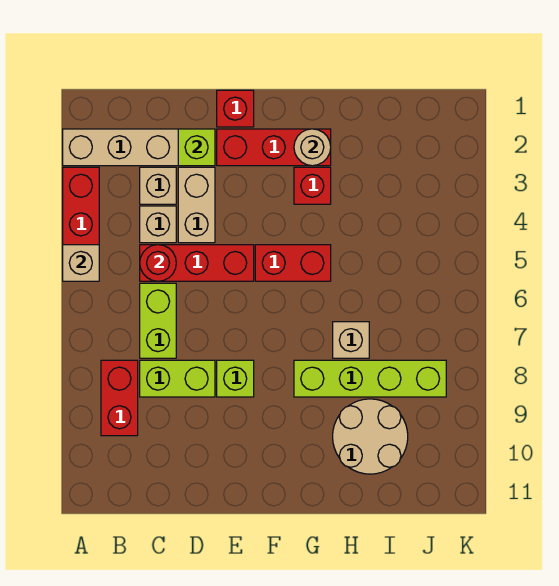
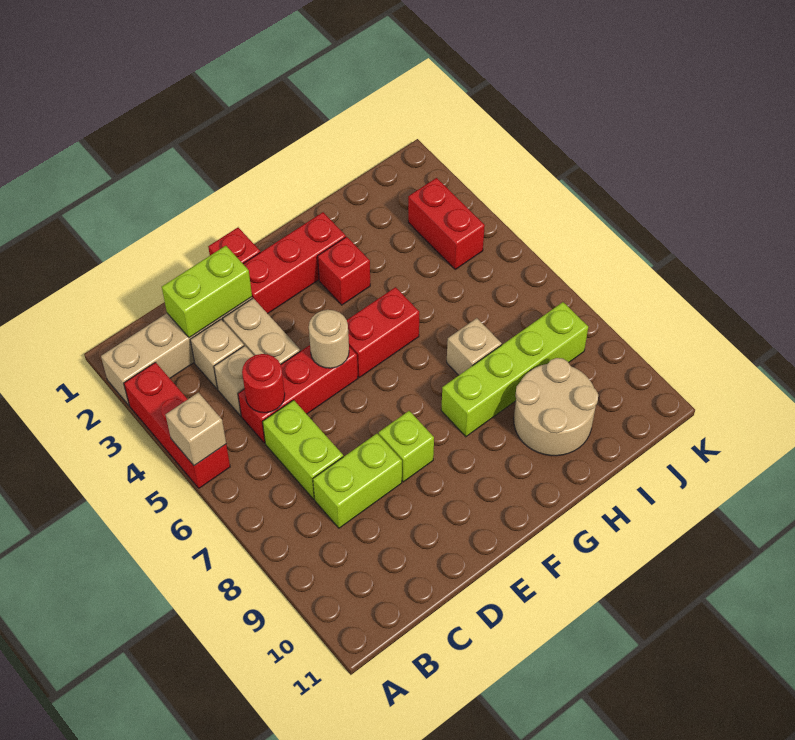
red 1x2 brick [101,360,138,436] -> red 1x2 brick moved to [408,178,485,269]
lime 1x1 brick [178,129,215,166] -> lime 1x2 brick [162,246,252,338]
tan 1x1 round brick [294,129,331,166] -> tan 1x1 round brick moved to [309,310,349,368]

